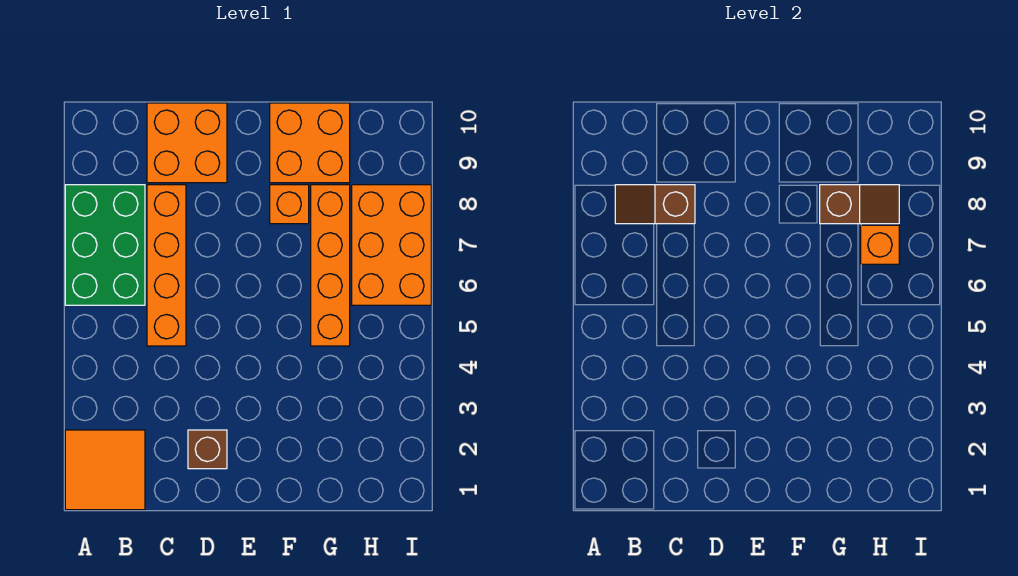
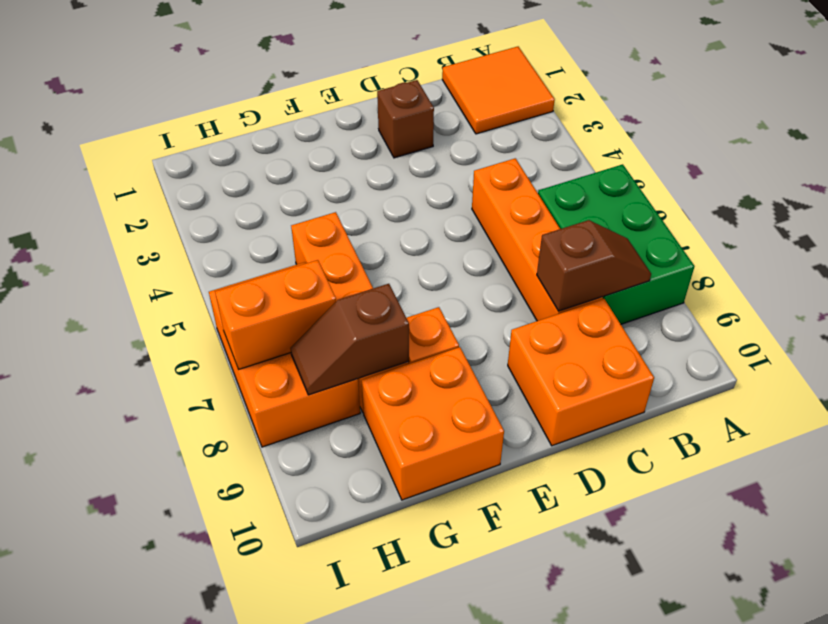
orange 1x1 brick [861,225,899,264] -> orange 1x2 brick [215,260,336,370]

